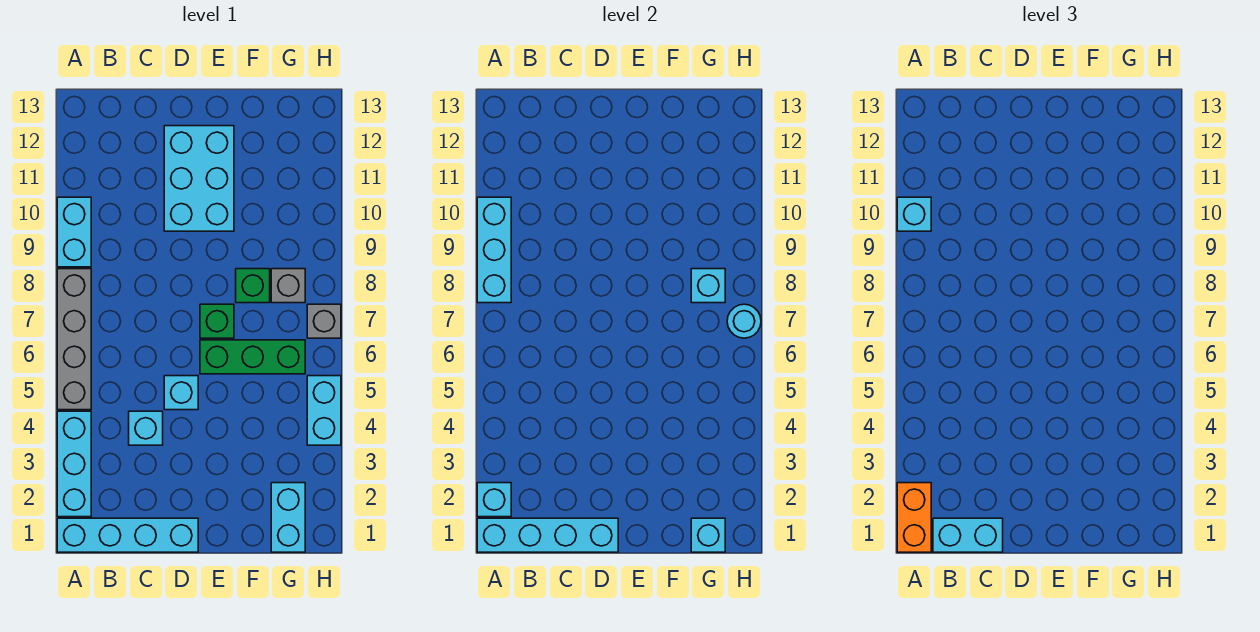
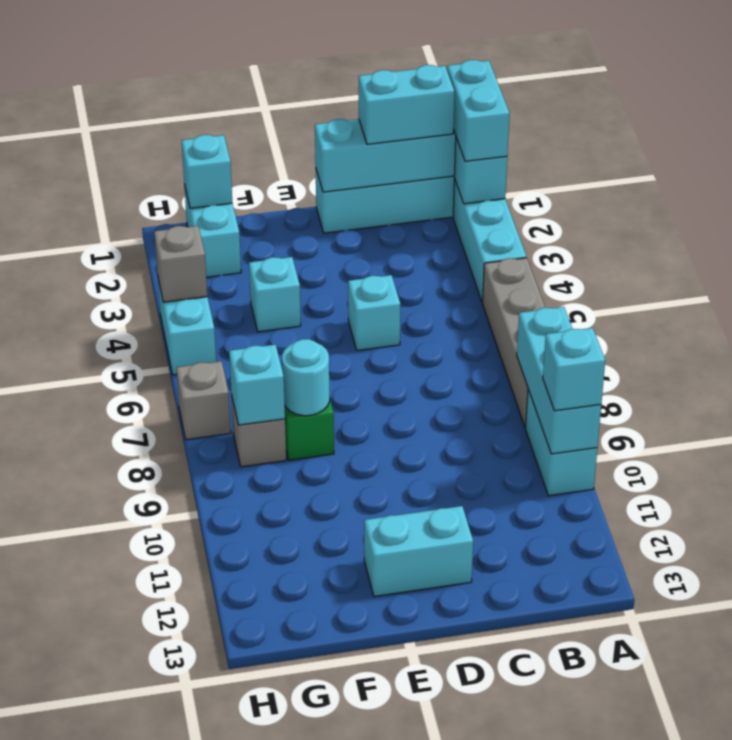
orange 1x2 brick [897,483,931,552] -> cyan 1x2 brick [447,60,510,161]
cyan 1x1 brick [129,411,163,445] -> cyan 1x1 brick moved to [249,257,301,332]
cyan 2x3 brick [164,126,234,231] -> cyan 1x2 brick [364,506,473,597]
green 1x3 brick [200,340,305,374] -> none
green 1x1 brick [200,304,234,338] -> none
none -> grey 1x1 brick [154,226,207,302]
cyan 1x1 round brick [727,304,761,338] -> cyan 1x1 round brick moved to [282,339,330,416]

